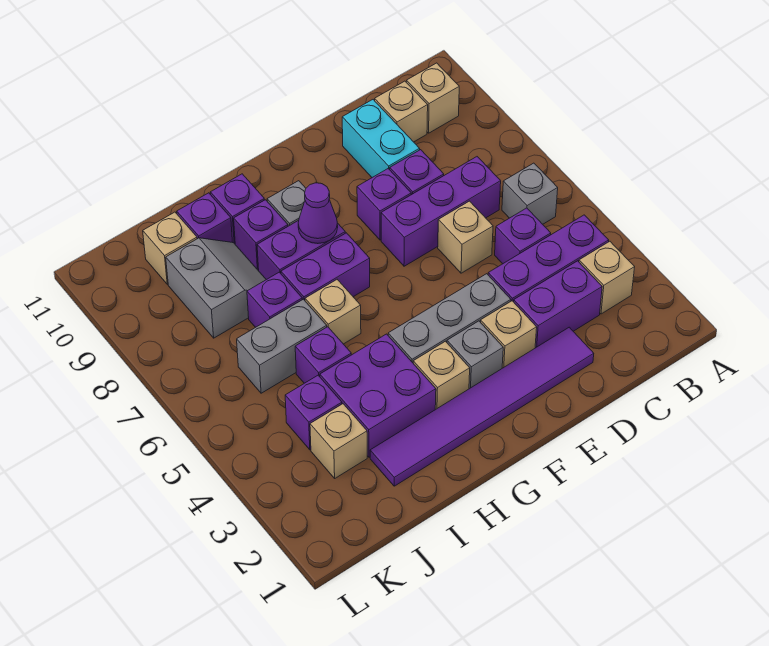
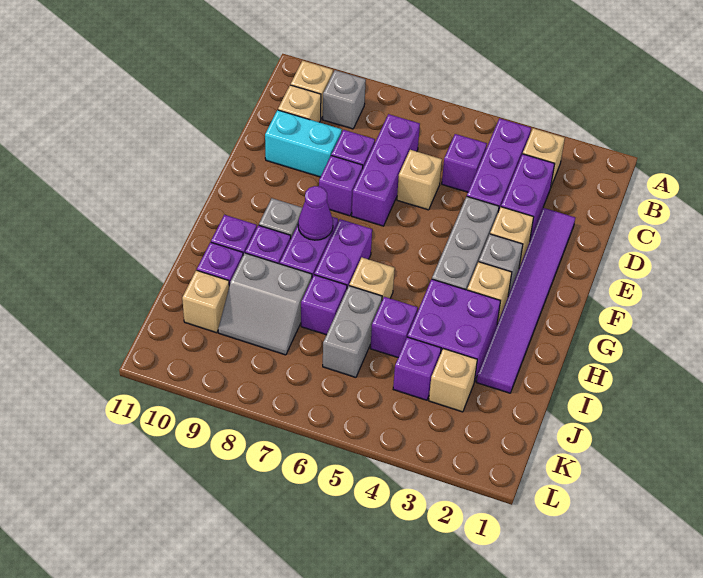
grey 1x1 brick [502,163,558,224] -> grey 1x1 brick moved to [323,70,366,129]
grey 2x2 slope [166,238,266,338] -> grey 2x2 slope turned to [218,253,312,355]

